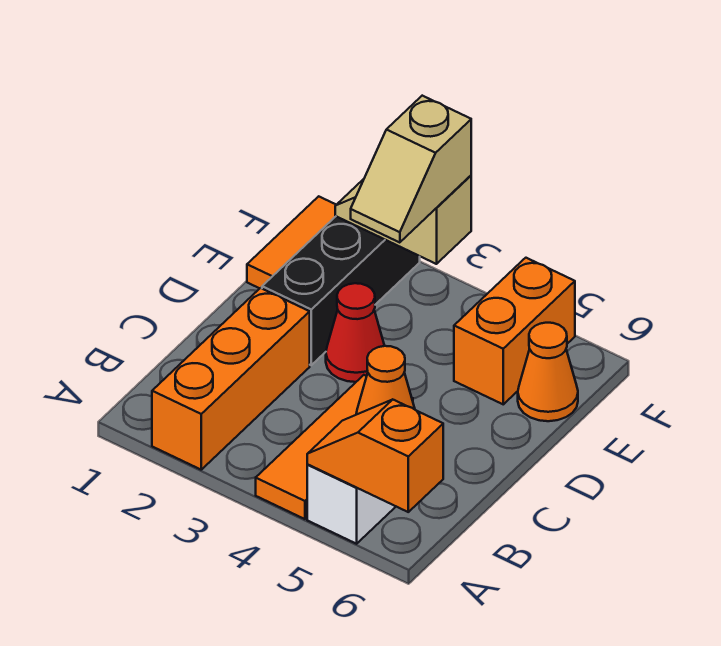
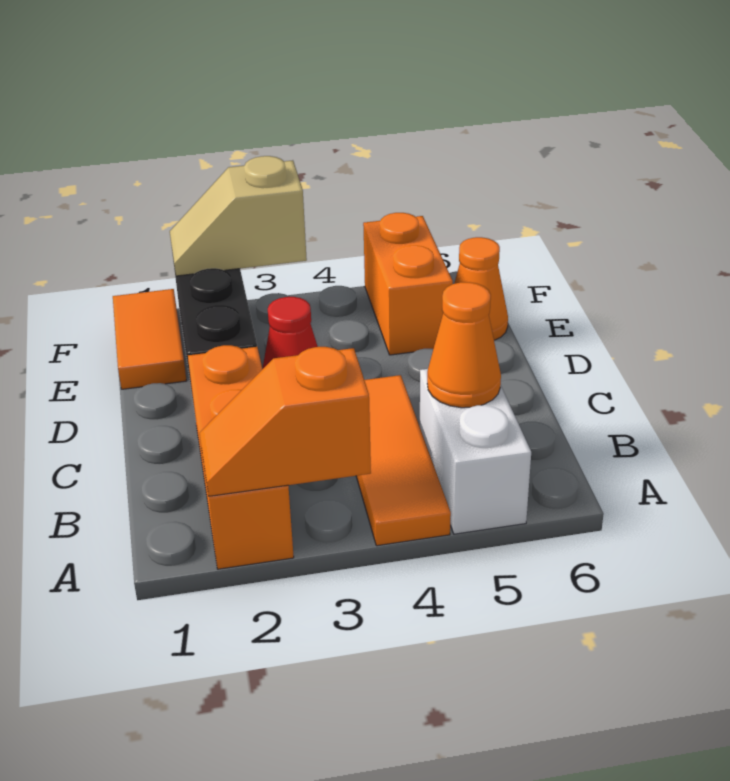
orange 1x2 slope [307,400,443,512] -> orange 1x2 slope moved to [200,347,371,496]
tan 1x2 slope [351,96,471,243] -> none

